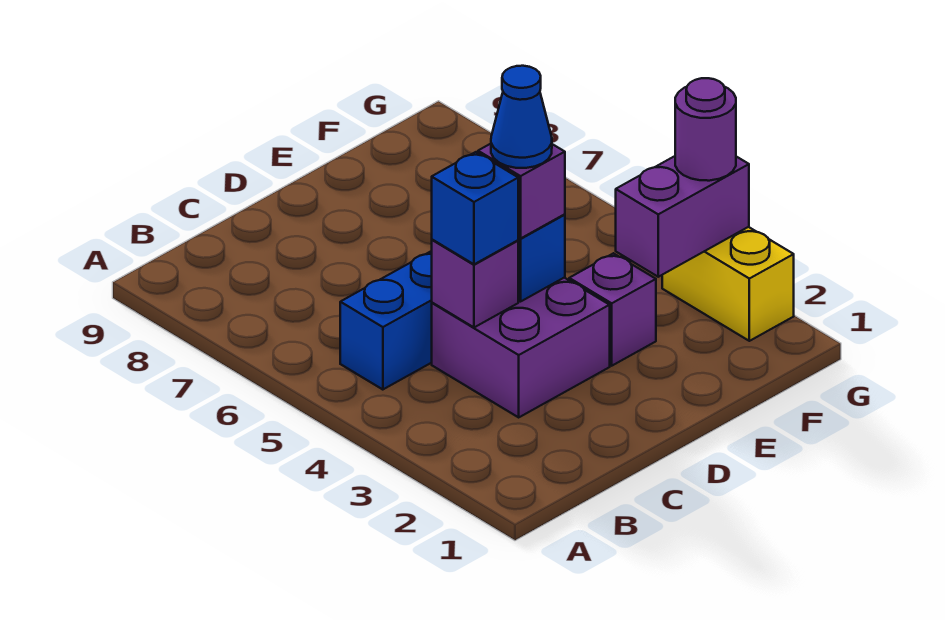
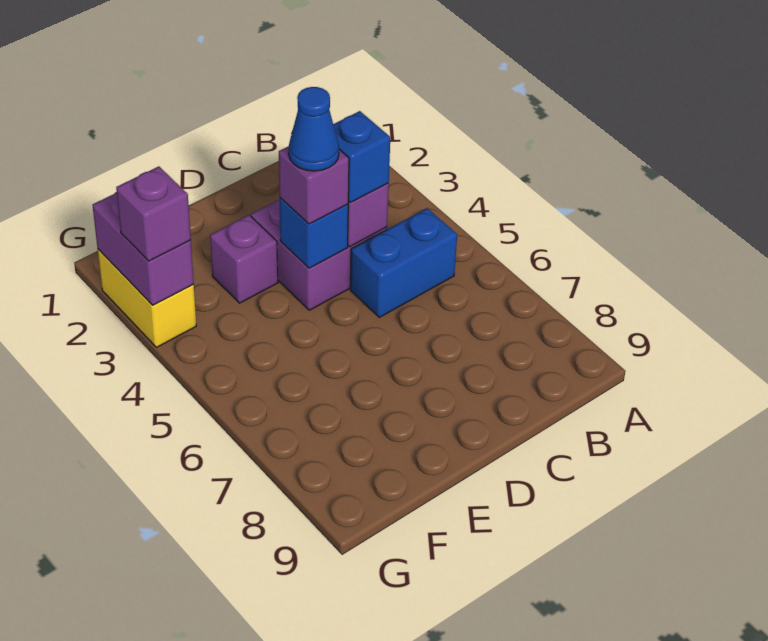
purple 1x2 brick [616,156,749,277] -> purple 1x2 brick turned to [93,192,194,305]
purple 1x1 round brick [675,78,736,181] -> purple 1x1 brick [116,167,191,261]

